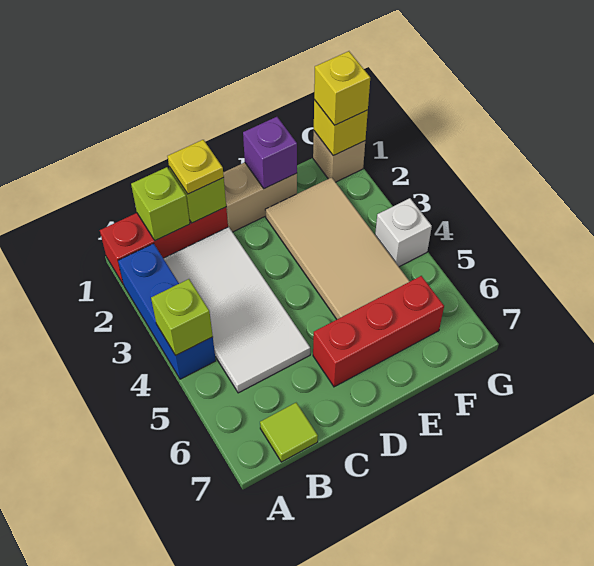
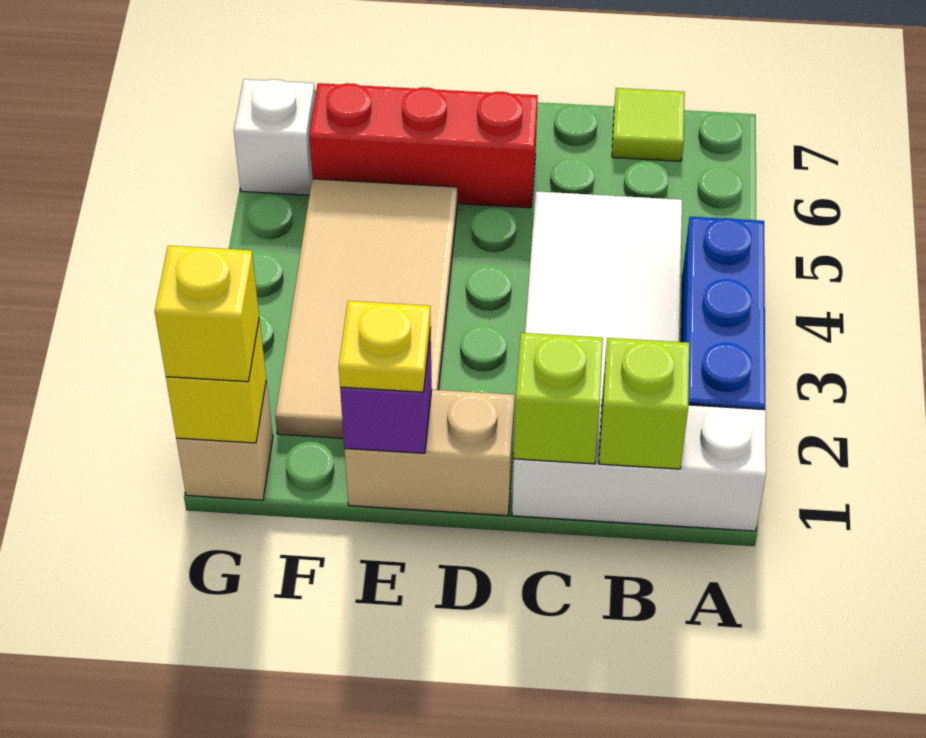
red 1x3 brick [100,207,228,285] -> white 1x3 brick [512,400,766,531]
lime 1x1 brick [151,279,213,355] -> none
yellow 1x1 plate [167,140,224,194] -> yellow 1x1 plate moved to [339,301,431,392]
white 1x1 brick [375,198,432,267] -> white 1x1 brick moved to [234,79,315,195]

